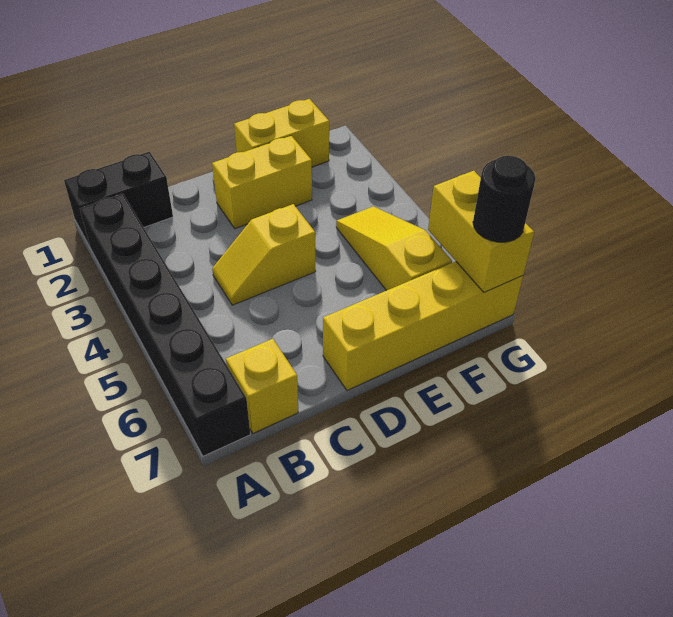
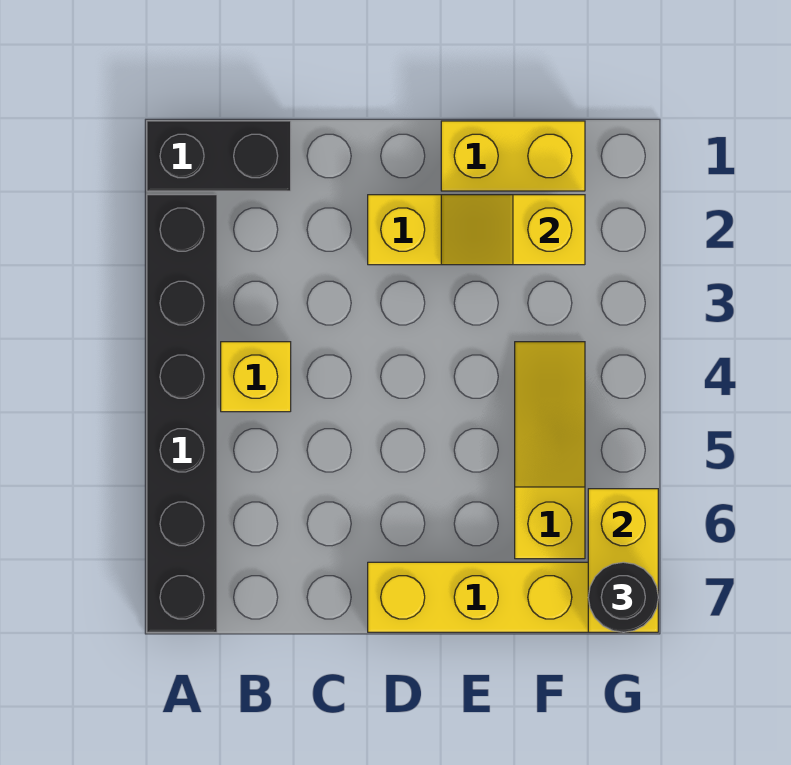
yellow 1x1 brick [226,339,298,433] -> yellow 1x1 brick moved to [221,342,291,412]
yellow 1x2 slope [212,204,316,305] -> yellow 1x2 slope moved to [441,195,585,265]

